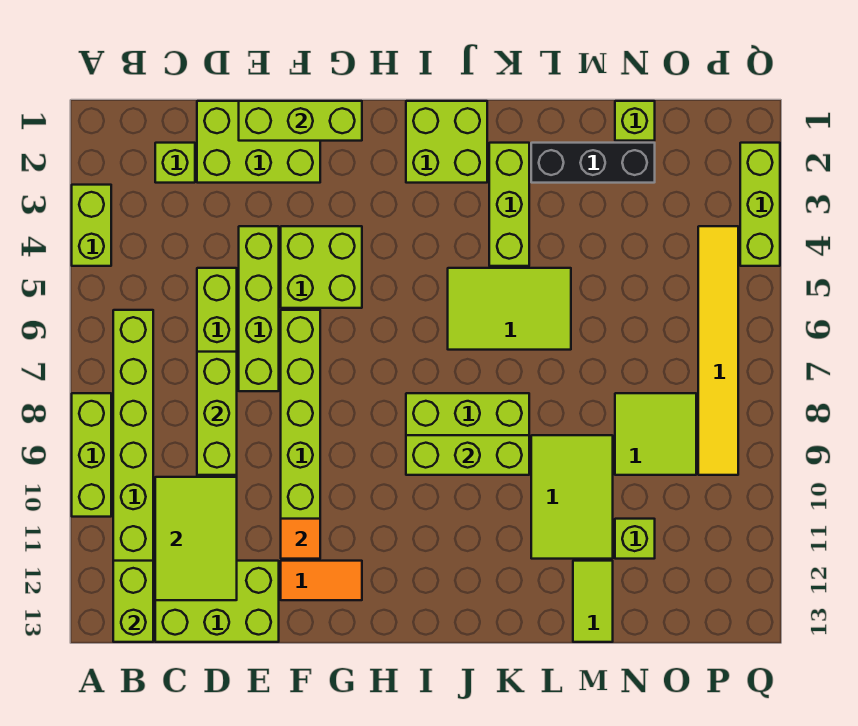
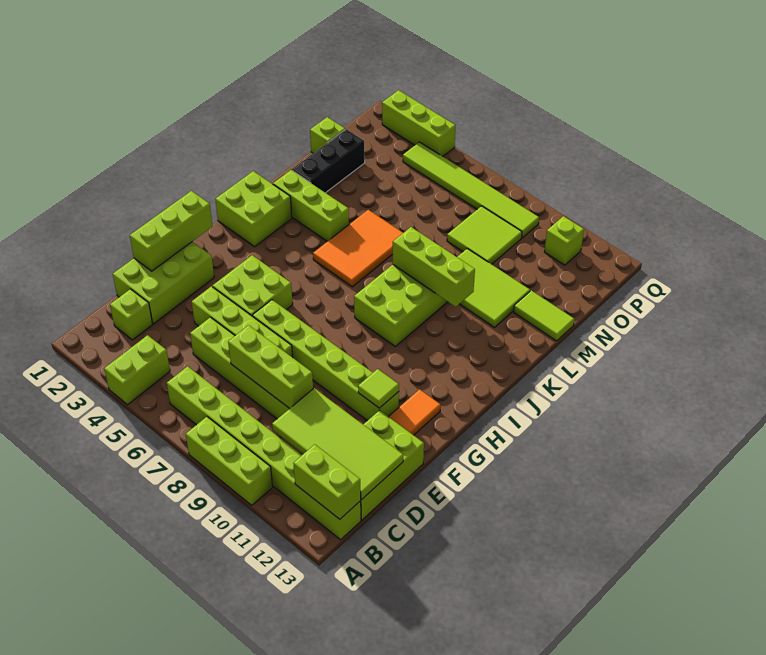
lime 1x2 brick [72,185,111,266] -> lime 1x2 brick turned to [104,335,170,404]
lime 2x3 tile [155,477,237,600] -> lime 2x4 tile [272,388,403,499]
orange 1x1 tile [281,519,320,559] -> lime 1x1 tile [358,369,399,408]
lime 1x3 brick [406,435,529,475] -> lime 1x3 brick turned to [393,227,475,307]
lime 2x3 tile [448,268,571,350] -> orange 2x3 tile [313,210,403,287]
lime 1x1 brick [615,519,655,559] -> lime 1x1 brick moved to [545,216,584,265]
yellow 1x6 tile [698,226,738,475] -> lime 1x6 tile [403,142,539,238]

